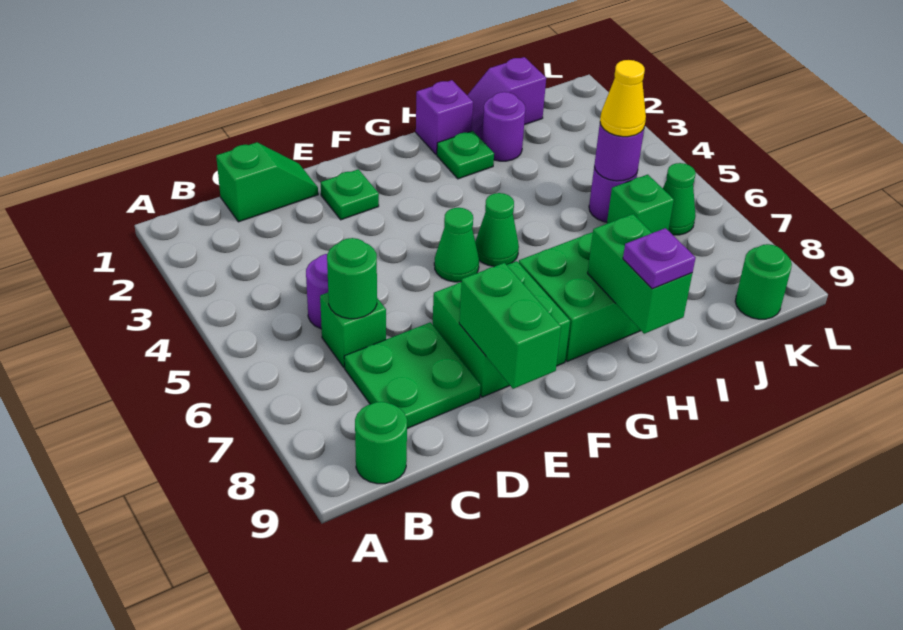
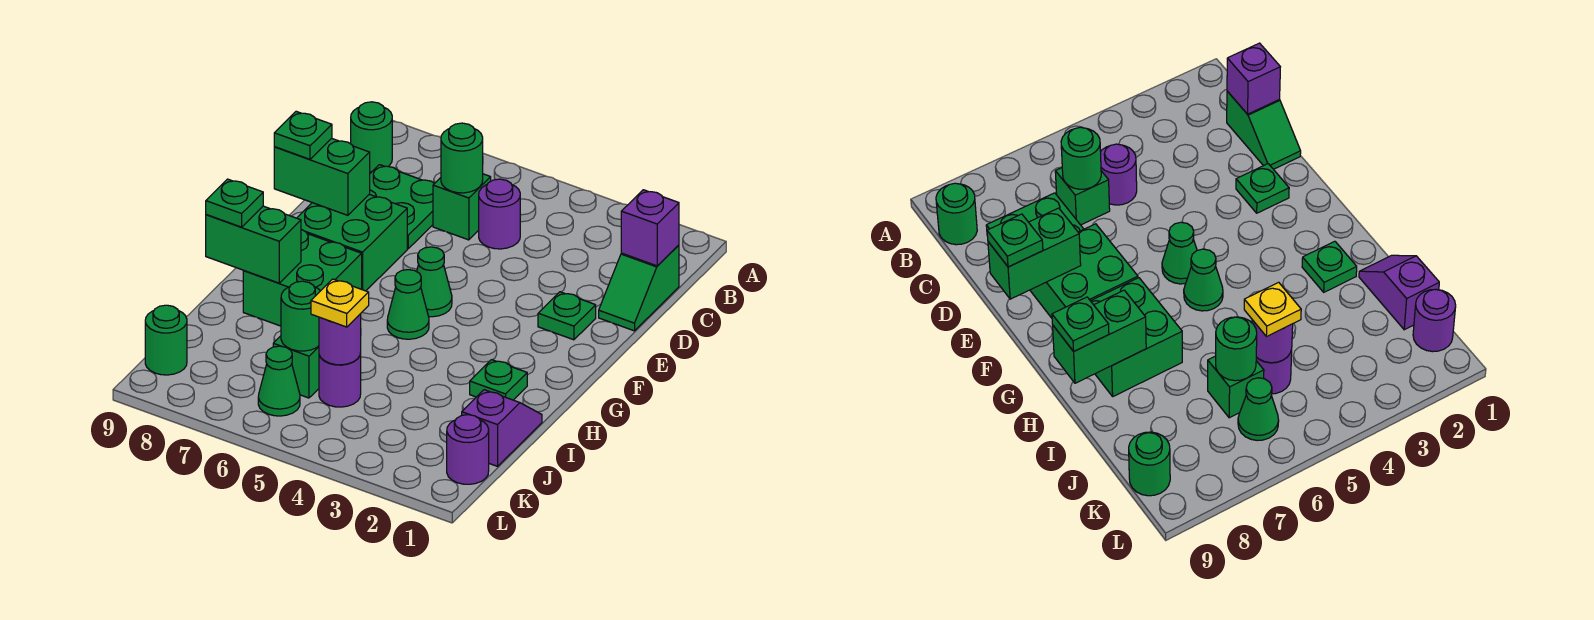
none -> green 1x1 plate [274,111,332,159]
purple 1x1 brick [416,80,473,155] -> purple 1x1 brick moved to [621,190,679,266]
purple 1x1 plate [623,228,695,289] -> green 1x1 plate [206,179,263,227]
purple 1x1 round brick [482,92,525,161] -> purple 1x1 round brick moved to [447,415,489,484]
yellow 1x1 cone [600,60,646,137] -> yellow 1x1 plate [311,279,369,327]
none -> green 1x1 round brick [281,281,320,351]

